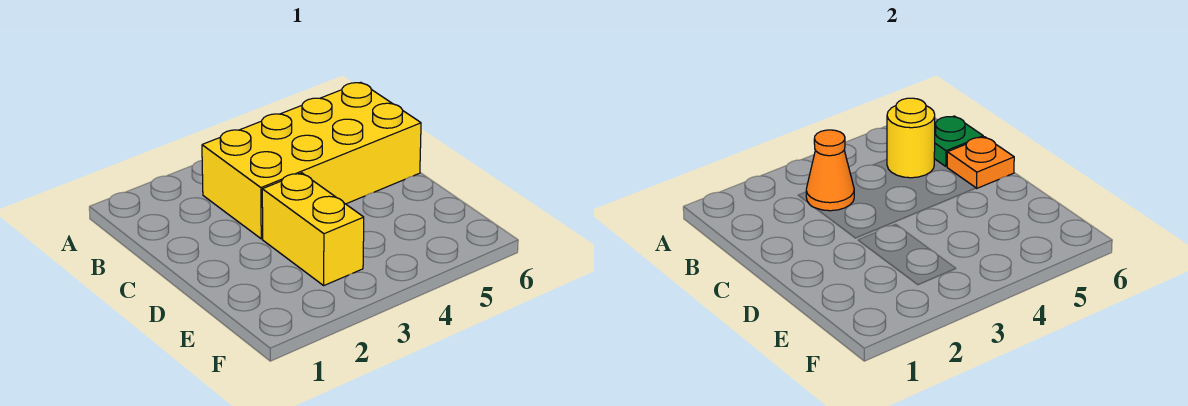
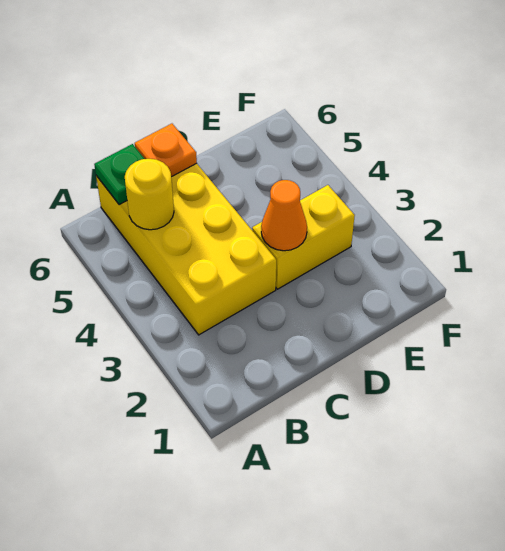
orange 1x1 cone [806,130,854,211] -> orange 1x1 cone moved to [261,180,307,251]

